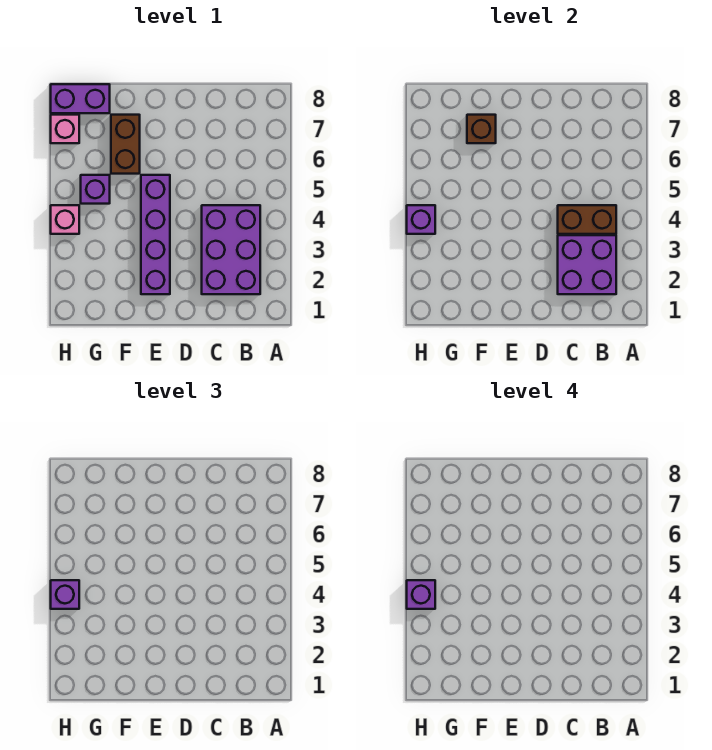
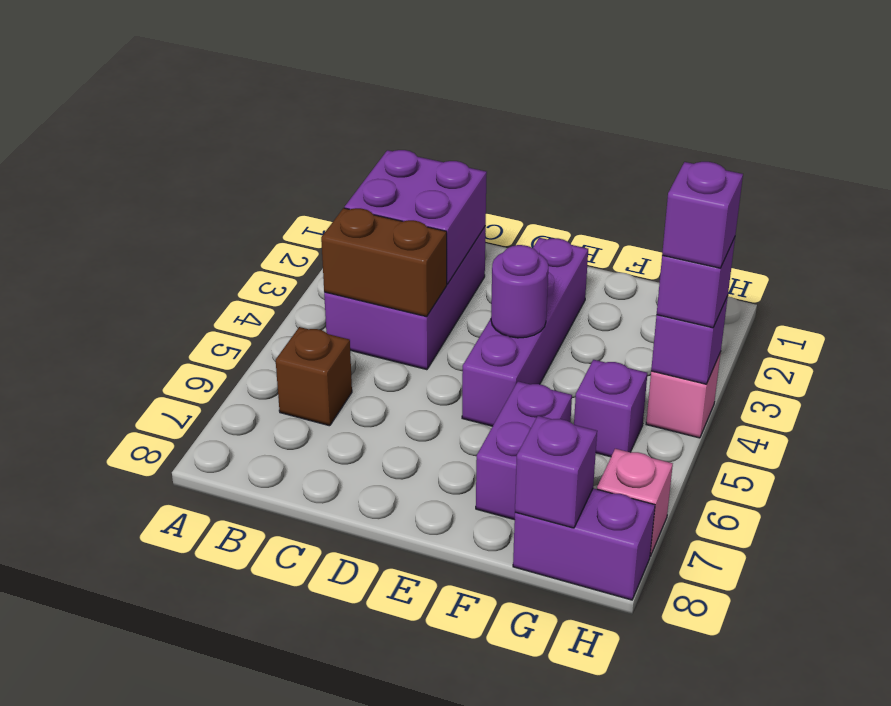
none -> purple 1x1 round brick [491,245,549,338]
brown 1x2 brick [111,115,140,174] -> purple 1x2 brick [476,381,572,520]
brown 1x1 brick [467,115,496,143] -> brown 1x1 brick moved to [276,327,352,426]
none -> purple 1x1 brick [515,416,597,528]

